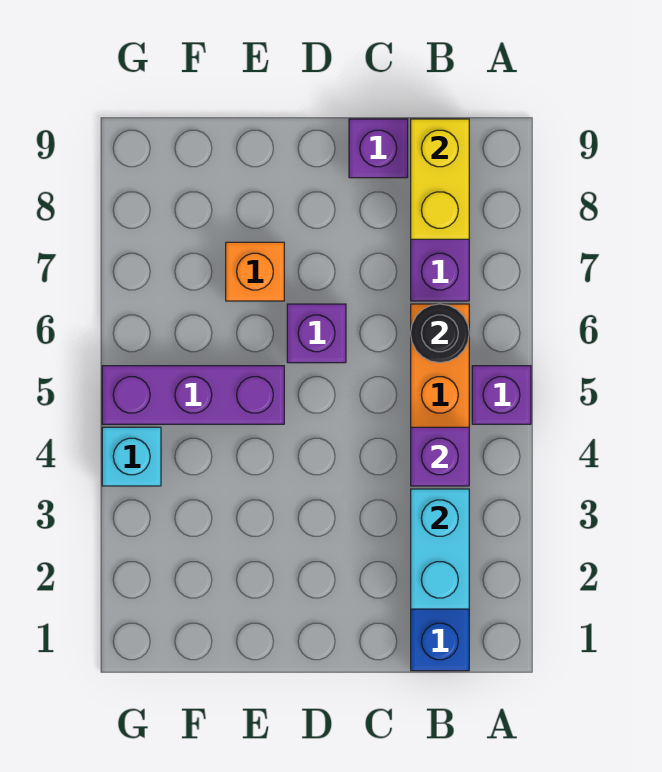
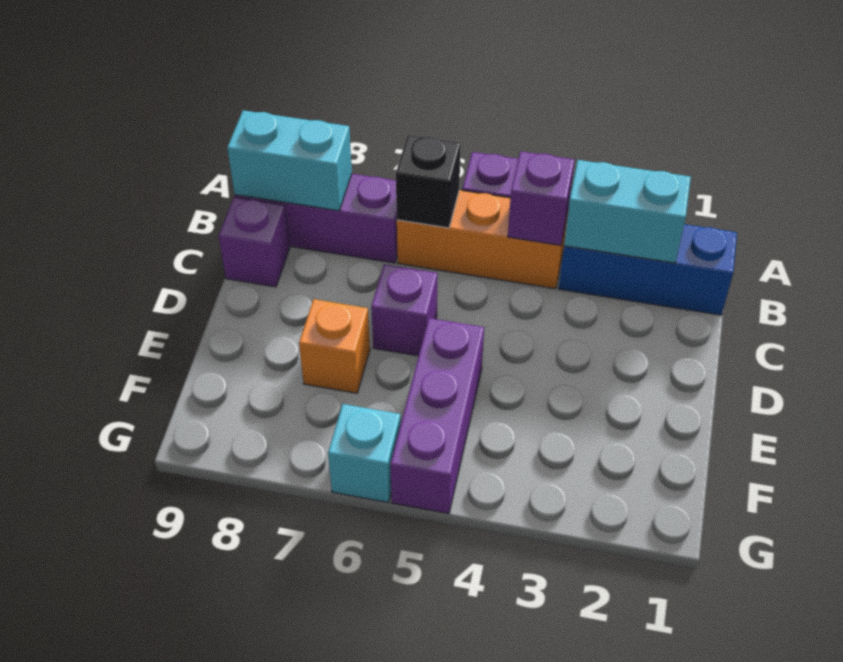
black 1x1 round brick [411,304,469,363] -> black 1x1 brick [396,135,461,228]
yellow 1x2 brick [411,119,469,239] -> cyan 1x2 brick [227,110,352,211]
cyan 1x1 brick [102,427,161,486] -> cyan 1x1 brick moved to [328,404,401,503]

